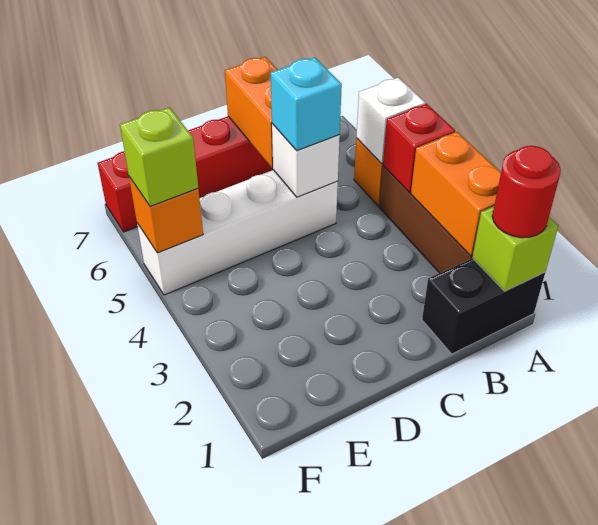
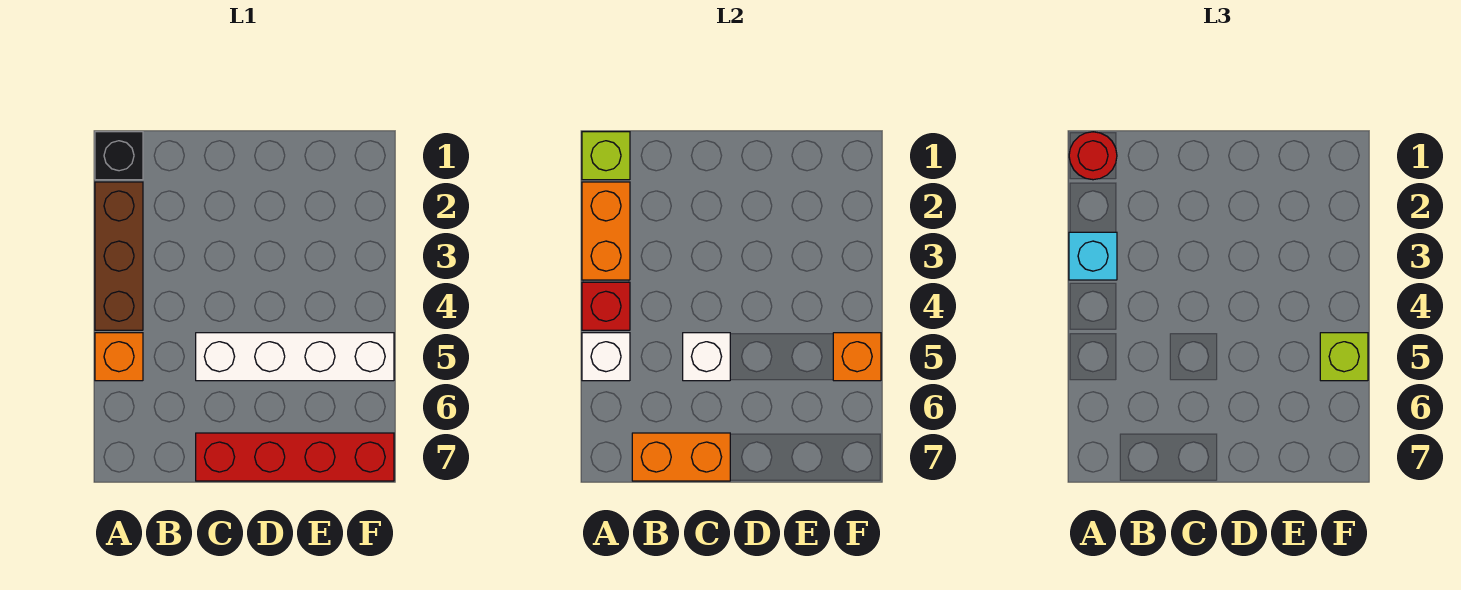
black 1x2 brick [422,258,545,354] -> black 1x1 brick [95,132,143,180]
cyan 1x1 brick [271,57,342,151] -> cyan 1x1 brick moved to [1069,232,1117,280]
orange 1x2 brick [225,57,278,168] -> orange 1x2 brick turned to [632,433,730,481]

